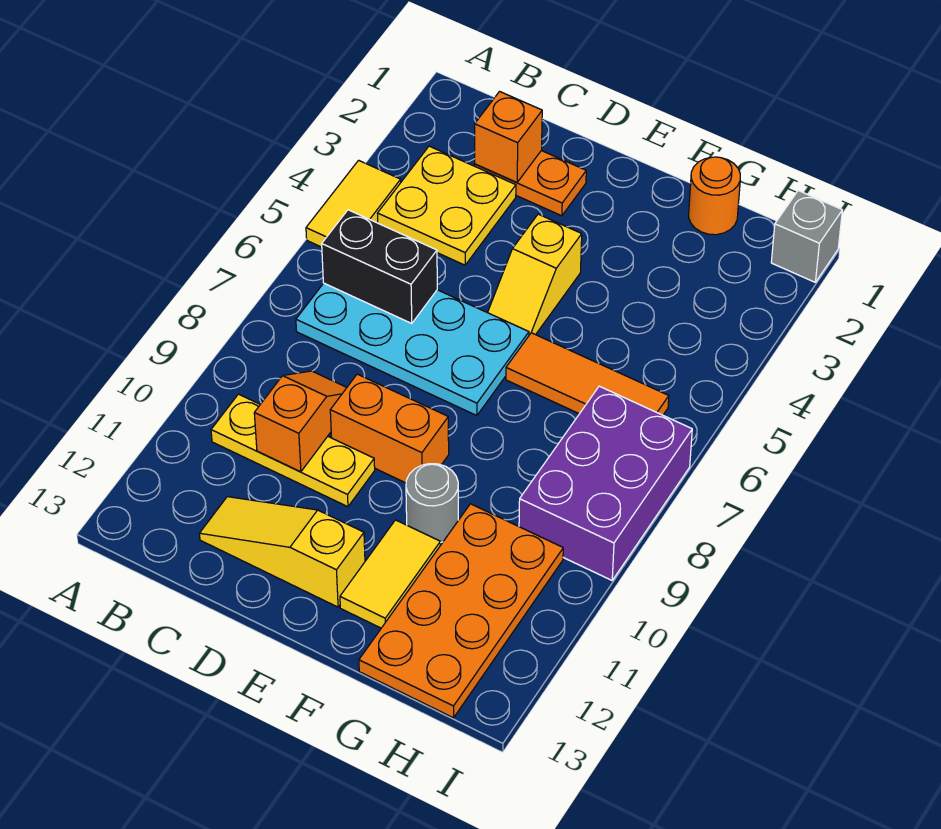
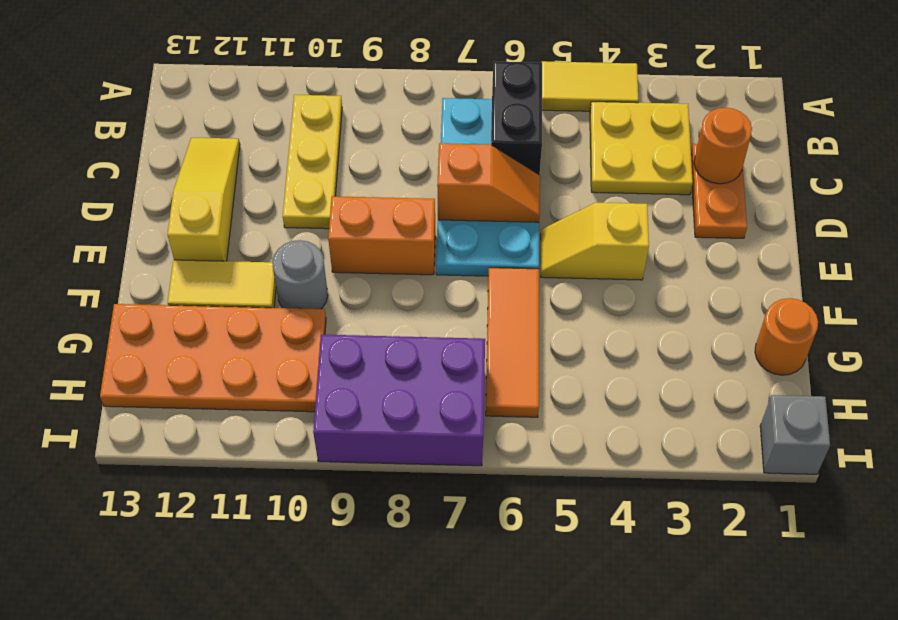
orange 1x1 brick [475,92,542,183] -> orange 1x1 round brick [694,108,752,184]
orange 1x2 slope [254,371,347,472] -> orange 1x2 slope moved to [437,143,540,222]
orange 1x2 brick [330,374,449,483] -> orange 1x2 brick turned to [328,196,435,275]

